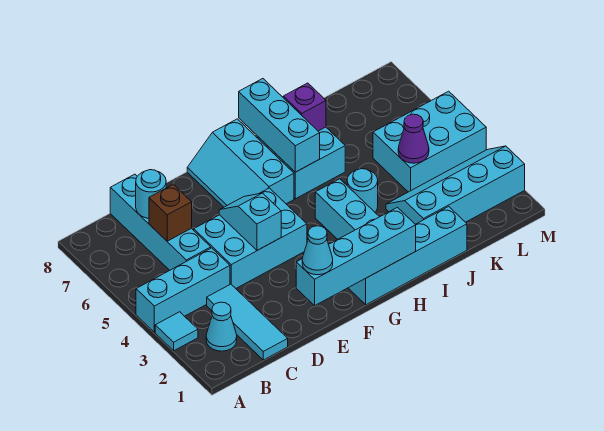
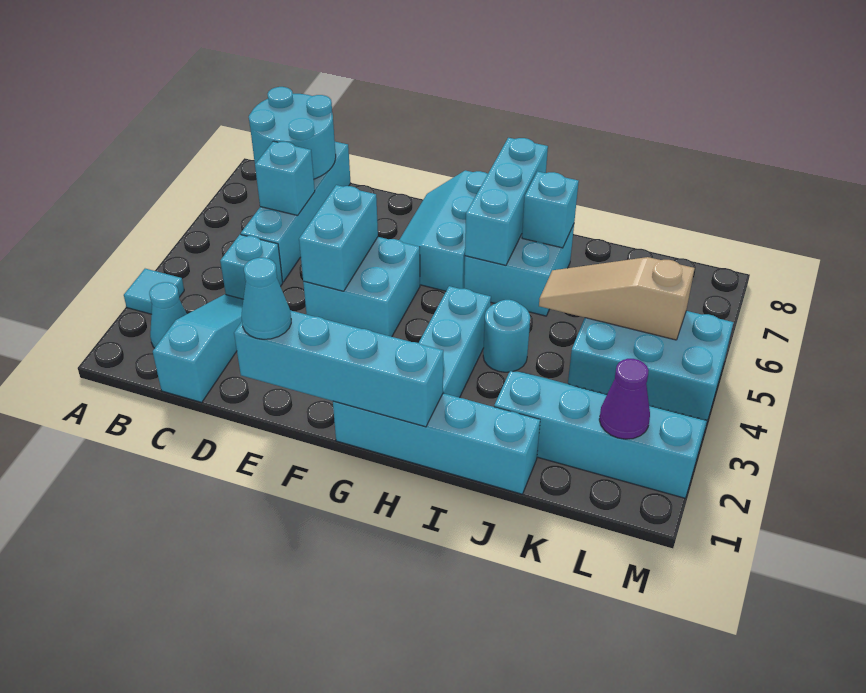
cyan 1x3 brick [136,248,230,332] -> cyan 1x1 brick [220,235,283,299]
cyan 1x3 tile [207,284,288,360] -> cyan 1x3 slope [153,294,243,402]
brown 1x1 brick [149,184,192,241] -> cyan 1x1 brick [255,141,315,215]
cyan 1x1 round brick [136,170,166,218] -> cyan 2x2 round brick [249,87,336,179]
cyan 2x3 brick [194,188,307,288] -> cyan 2x2 brick [303,237,420,337]
cyan 1x2 slope [219,193,281,250] -> cyan 1x2 brick [299,185,378,291]
purple 1x1 brick [283,83,326,131] -> cyan 1x1 brick [522,172,579,248]
none -> tan 1x3 slope [539,257,695,340]
purple 1x1 cone [398,114,429,163] -> purple 1x1 cone moved to [599,359,650,439]

